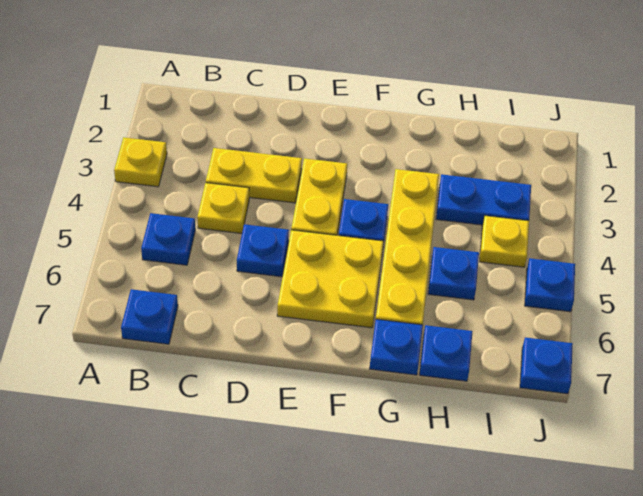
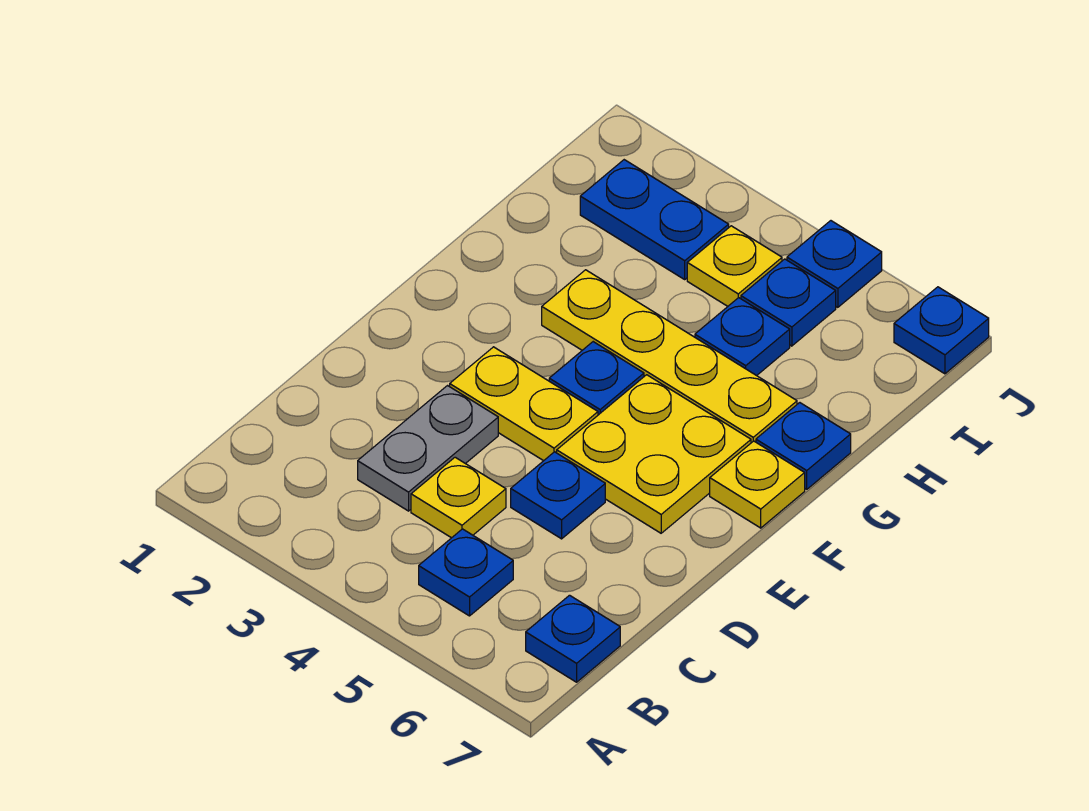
yellow 1x1 plate [114,137,167,187] -> yellow 1x1 plate moved to [710,441,805,528]
yellow 1x2 plate [206,148,302,203] -> grey 1x2 plate [358,386,498,511]
blue 1x2 plate [436,174,531,225] -> blue 1x2 plate turned to [580,160,729,279]
blue 1x1 plate [420,325,473,381] -> blue 1x1 plate moved to [741,259,836,346]

